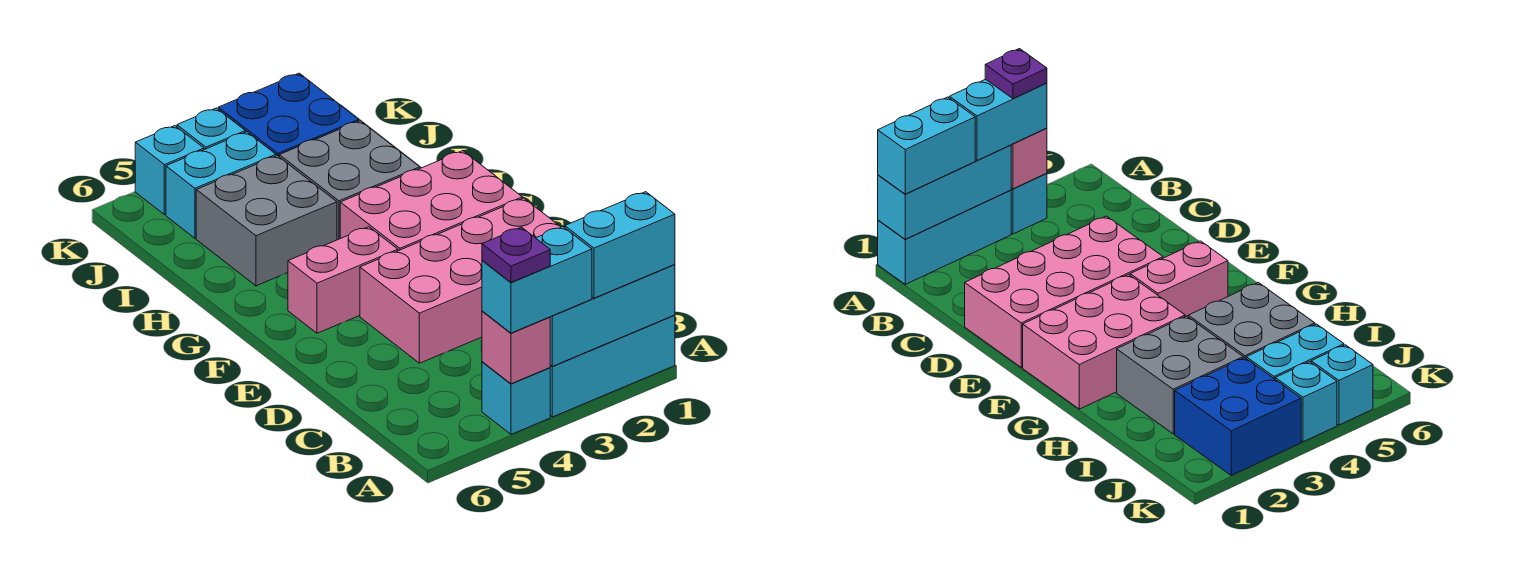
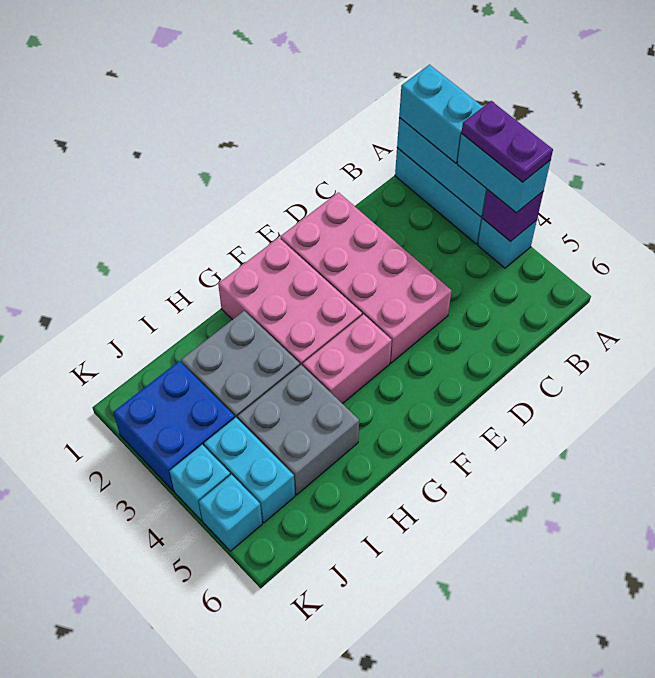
pink 1x1 brick [482,311,550,384] -> purple 1x1 brick [482,190,543,242]
purple 1x1 plate [482,227,550,282] -> purple 1x2 plate [462,101,553,182]
pink 1x2 brick [288,227,398,333] -> pink 1x2 brick turned to [303,314,392,404]

